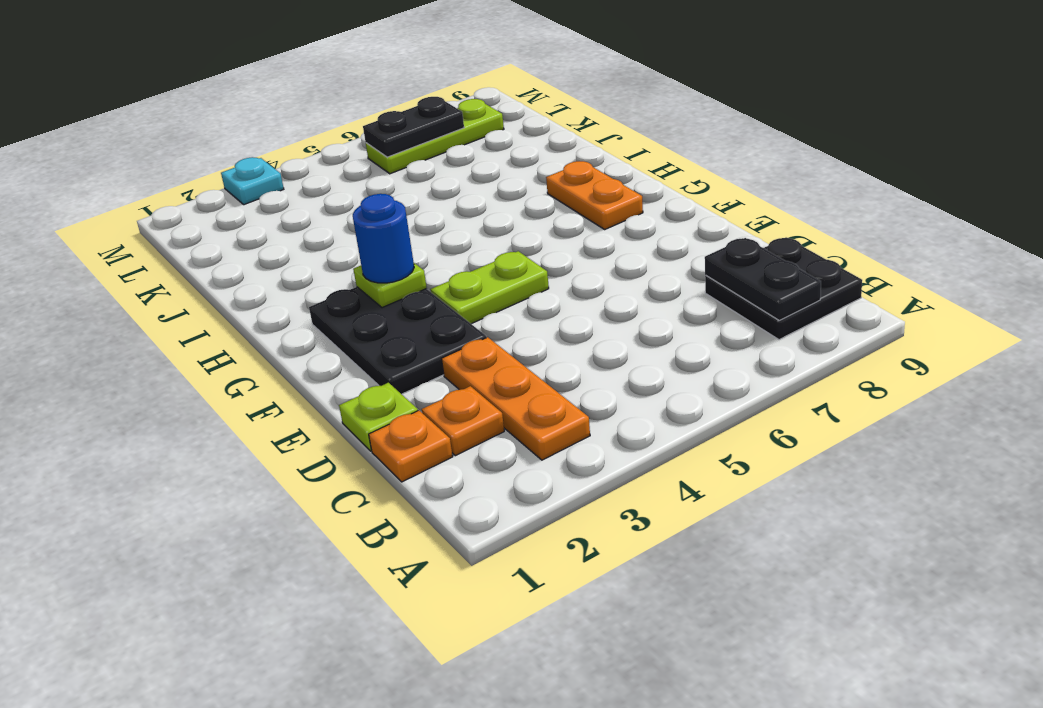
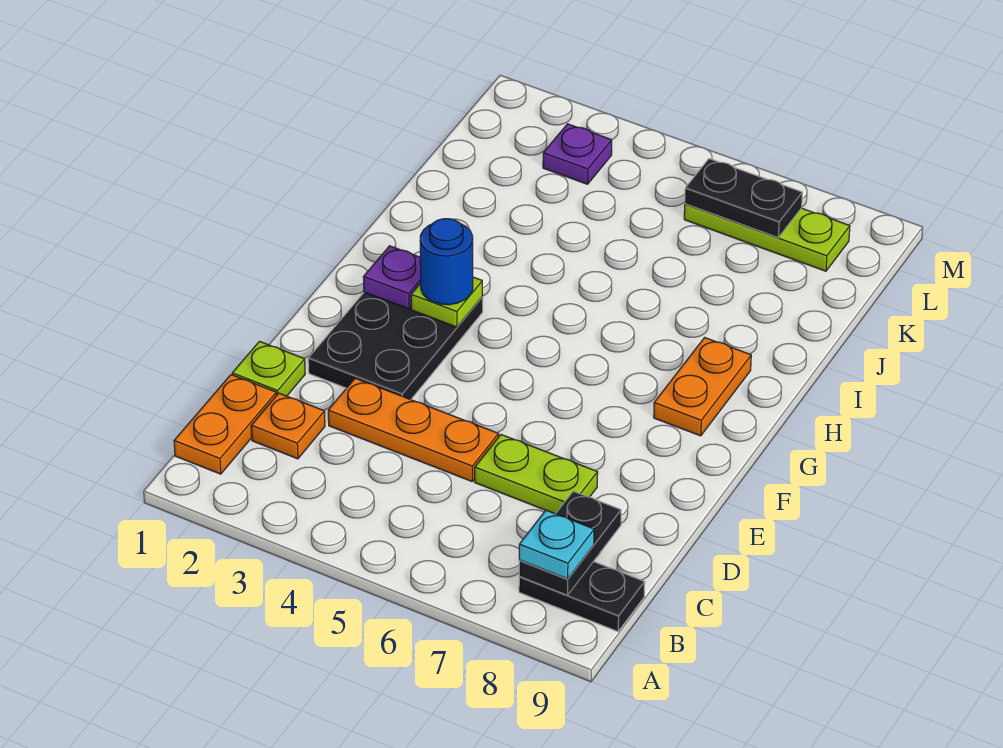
orange 1x3 plate [442,337,590,460] -> orange 1x3 plate turned to [328,378,499,481]
black 2x2 plate [705,237,862,340] -> black 1x2 plate [519,562,645,631]
orange 1x1 plate [369,411,453,482] -> orange 1x2 plate [174,375,277,474]
lime 1x2 plate [430,251,549,324] -> lime 1x2 plate moved to [475,435,598,514]
none -> purple 1x1 plate [364,246,421,309]
none -> purple 1x1 plate [543,124,612,184]
cyan 1x1 plate [221,157,284,205] -> cyan 1x1 plate moved to [519,510,594,579]

